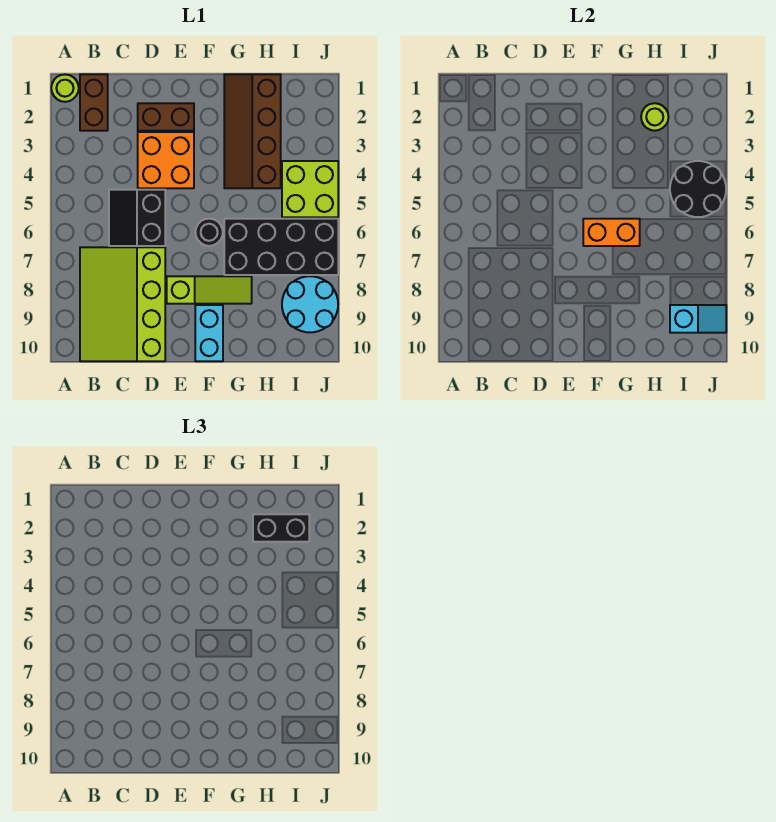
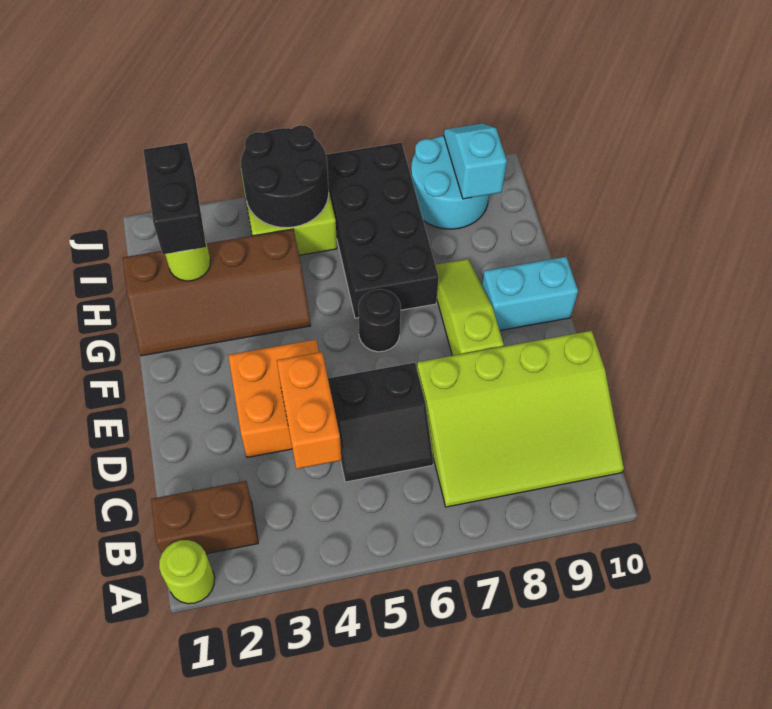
brown 1x2 brick [138,103,194,131] -> none
orange 1x2 brick [583,219,640,246] -> orange 1x2 brick moved to [277,352,341,469]

